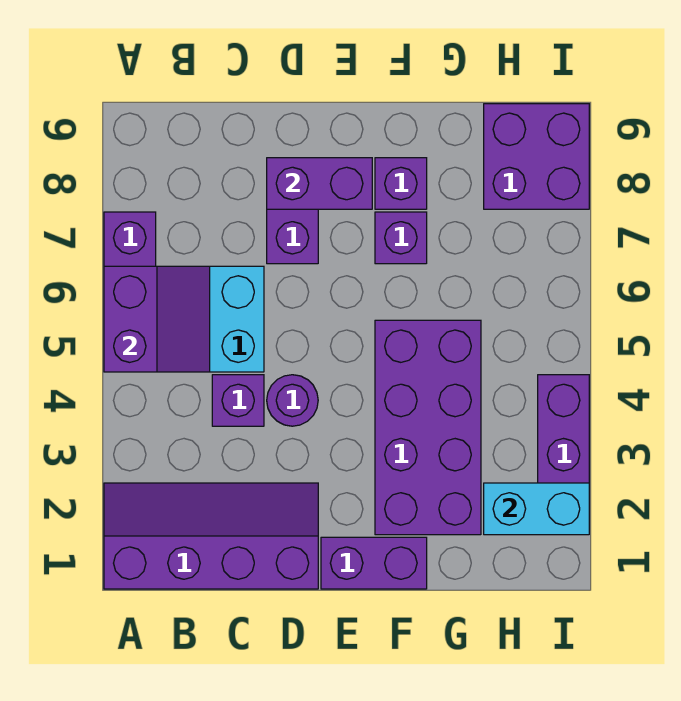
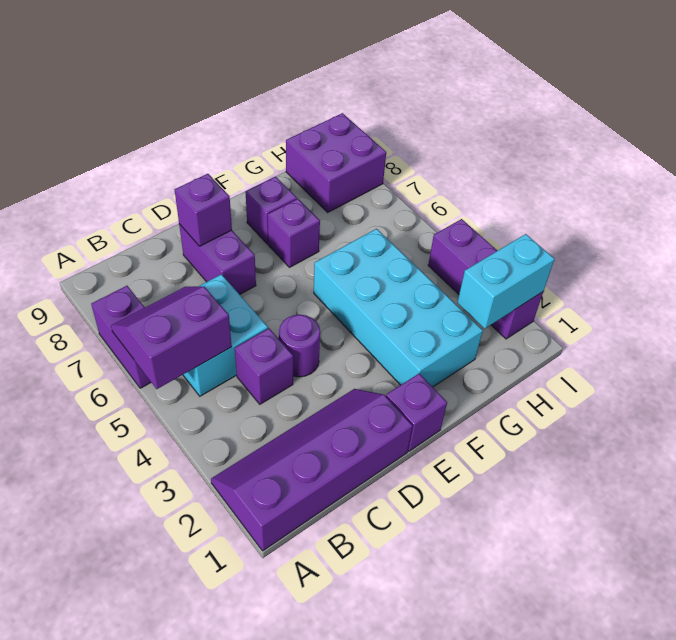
purple 2x2 slope [104,266,210,372] -> purple 2x2 slope turned to [111,287,232,389]
purple 1x2 brick [267,158,372,209] -> purple 1x1 brick [175,174,232,246]
purple 1x2 brick [321,537,427,589] -> purple 1x1 brick [386,374,447,451]
purple 2x4 brick [375,320,481,535] -> cyan 2x4 brick [314,229,483,387]

